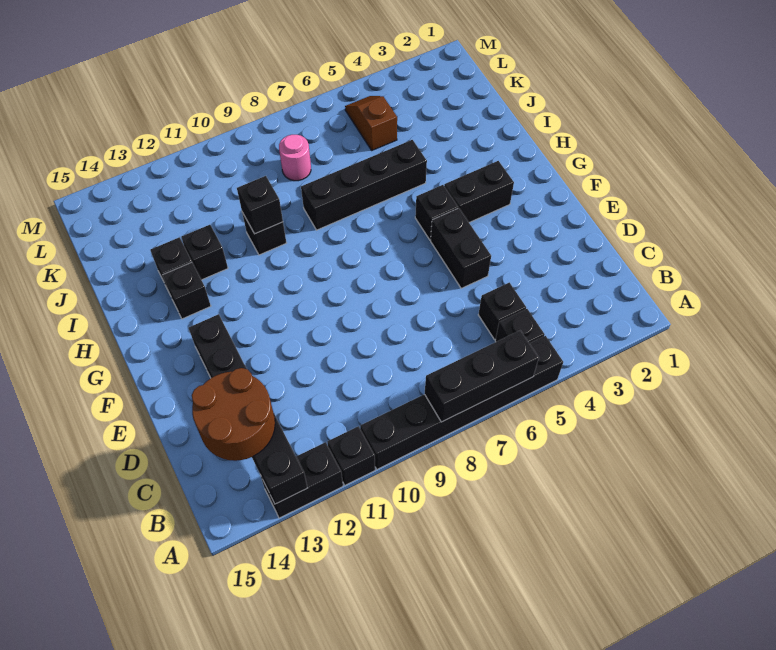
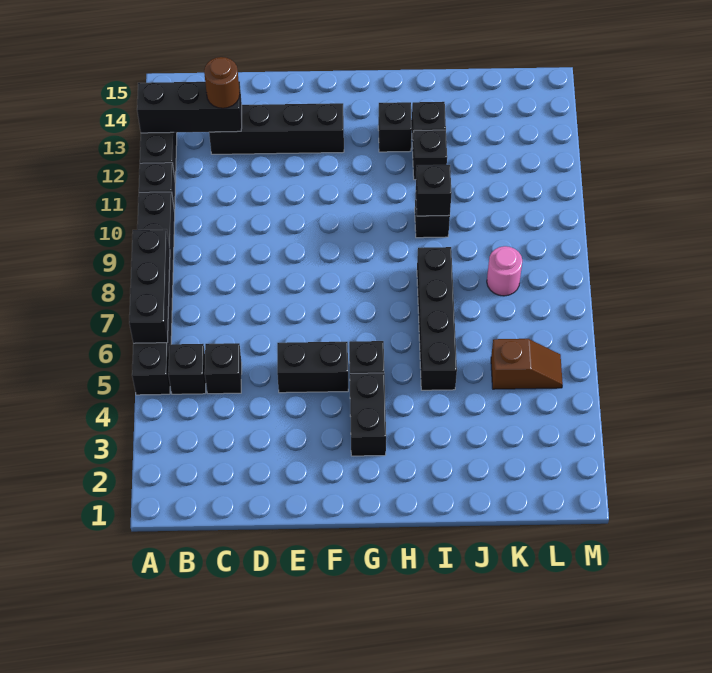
brown 2x2 round brick [192,368,275,461] -> brown 1x1 round brick [204,57,240,108]

